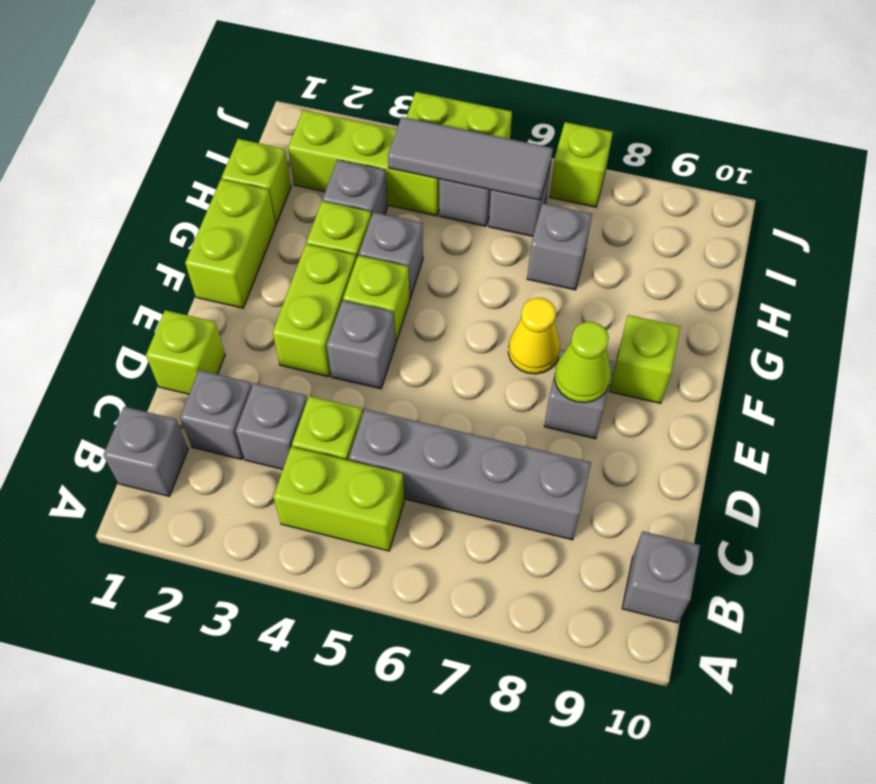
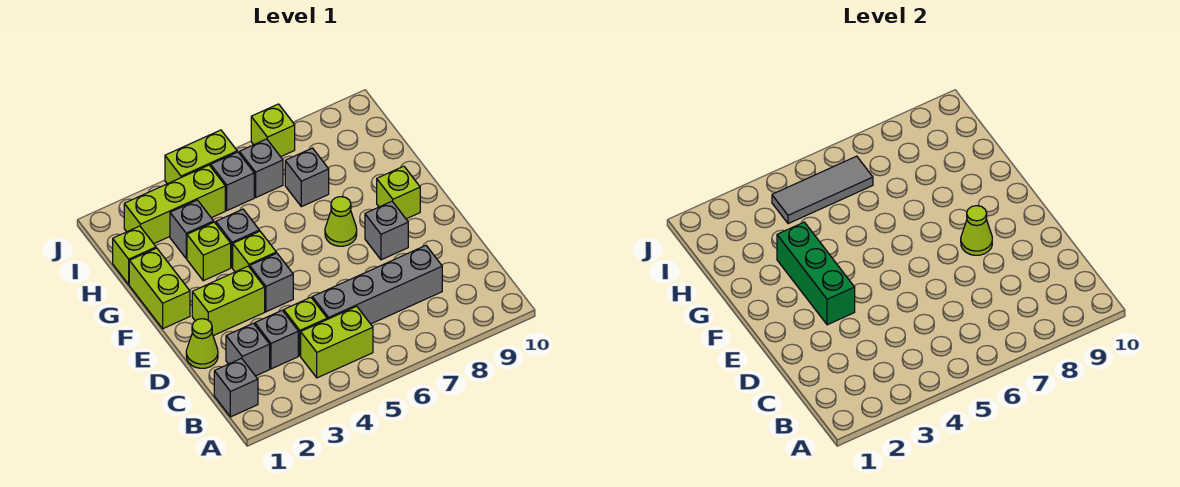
grey 1x1 brick [622,531,700,623] -> none
lime 1x1 brick [146,310,225,394] -> lime 1x1 cone [186,319,218,368]
lime 1x2 brick [273,244,356,377] -> lime 1x2 brick turned to [192,266,265,336]
none -> green 1x3 brick [777,222,855,325]
yellow 1x1 cone [508,298,560,374] -> lime 1x1 cone [325,197,357,246]

